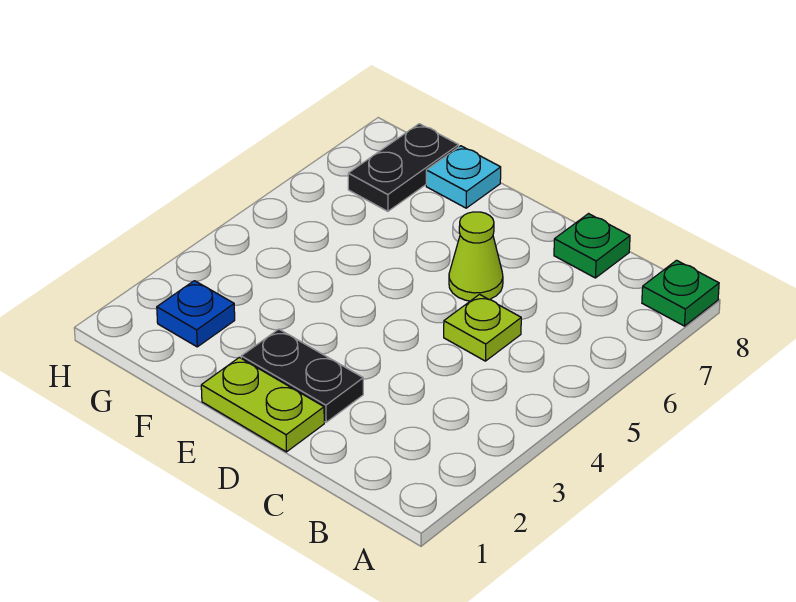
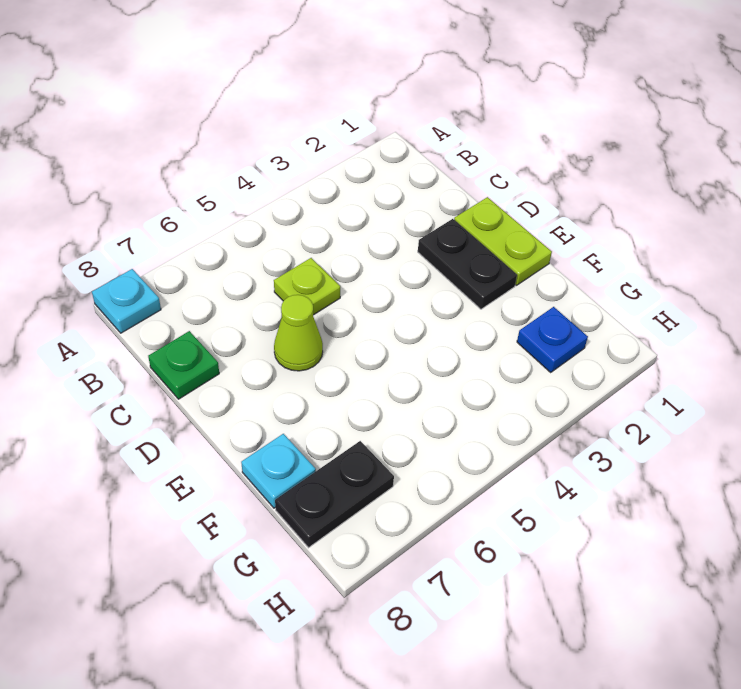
green 1x1 plate [642,260,719,326] -> cyan 1x1 plate [92,269,161,333]

